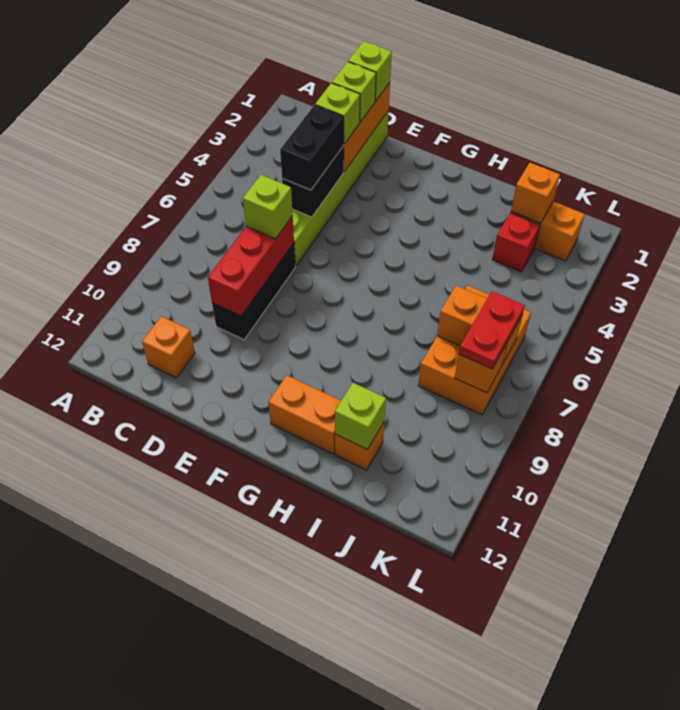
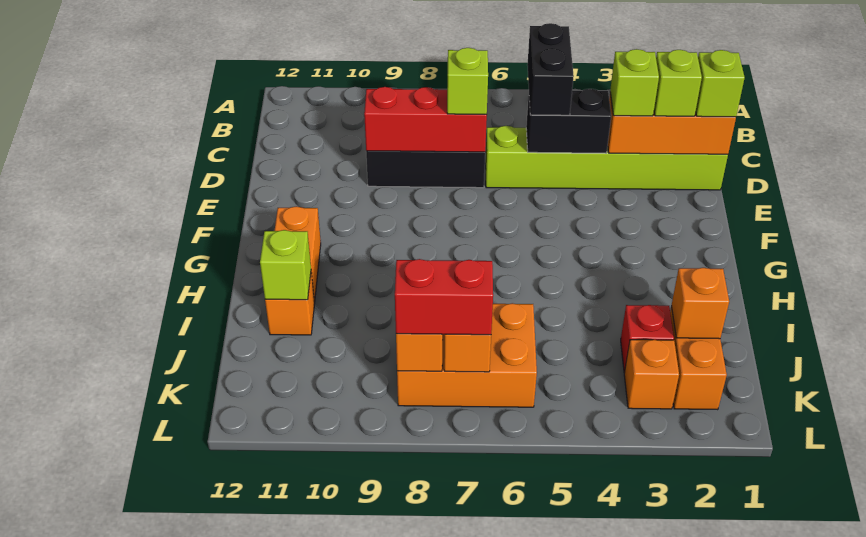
orange 1x1 brick [142,316,195,378] -> orange 1x1 brick moved to [624,340,679,409]
black 1x2 brick [280,105,344,190] -> black 1x2 brick turned to [527,23,574,115]
red 1x2 plate [459,291,525,369] -> red 1x2 brick [395,259,493,335]

